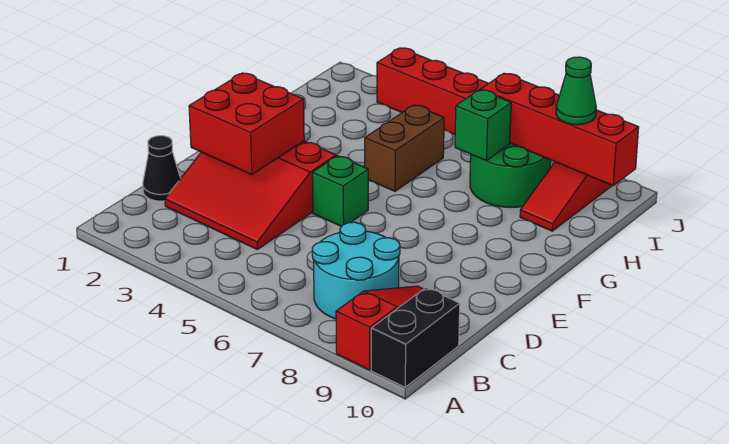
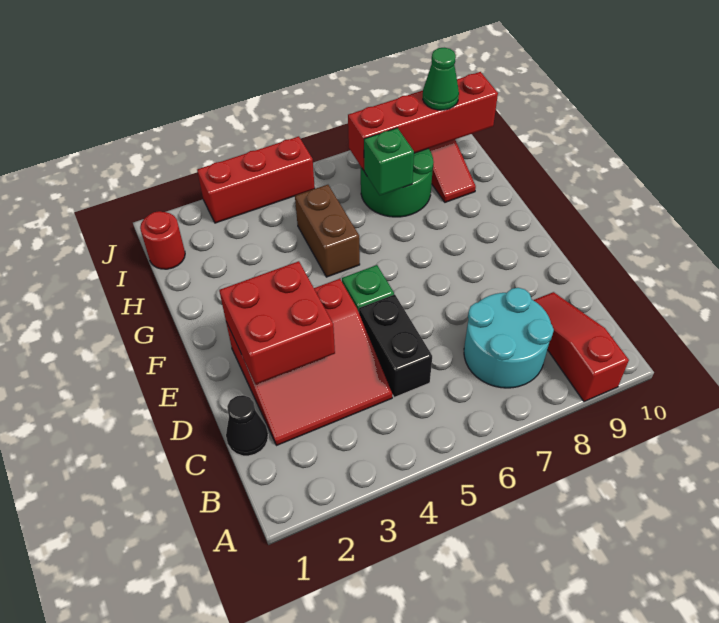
black 1x2 brick [371,288,460,387] -> black 1x2 brick moved to [359,294,432,397]
none -> red 1x1 round brick [140,211,185,269]

